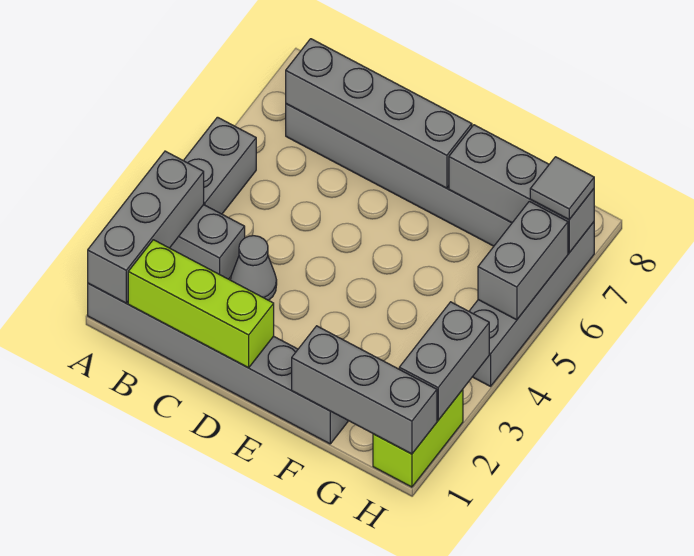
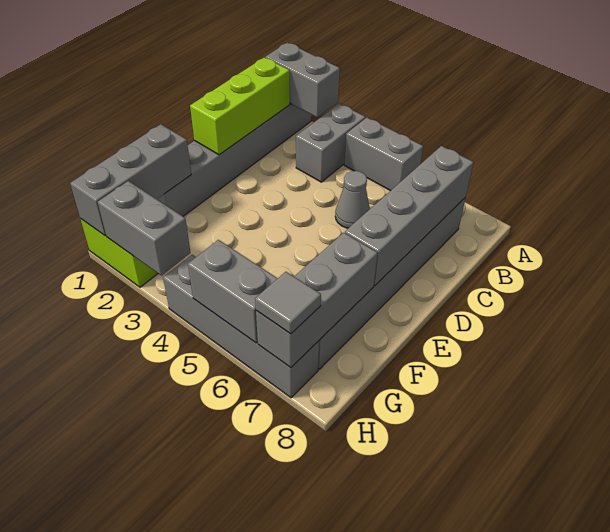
grey 1x3 brick [88,151,204,303] -> grey 1x2 brick [265,43,340,118]
grey 1x1 cone [231,236,277,300] -> grey 1x1 cone moved to [335,171,370,228]

